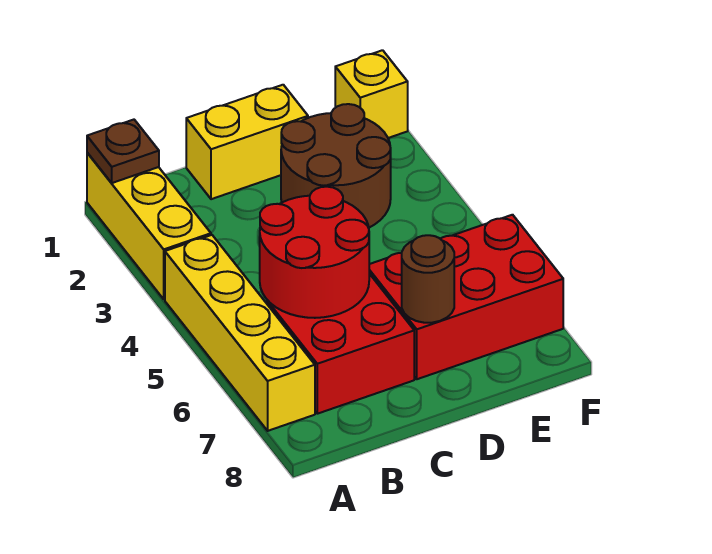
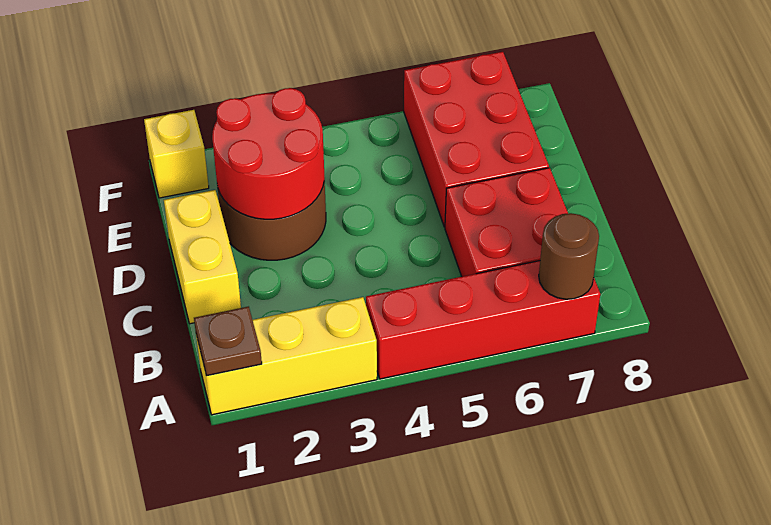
yellow 1x4 brick [165,235,315,431] -> red 1x4 brick [366,261,600,379]
red 2x2 round brick [260,187,369,318] -> red 2x2 round brick moved to [212,88,324,219]
brown 1x1 round brick [402,235,454,323] -> brown 1x1 round brick moved to [539,213,599,299]

